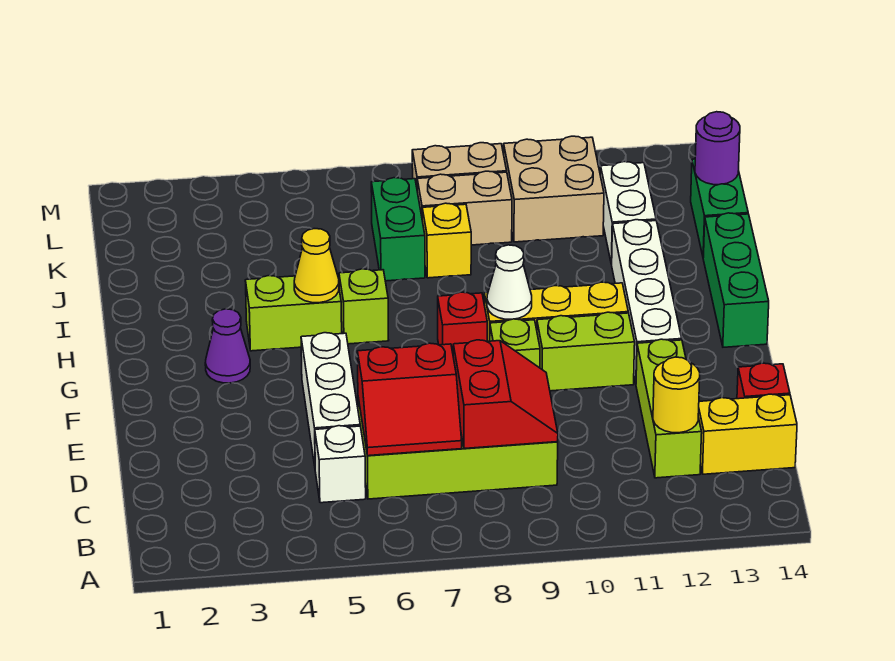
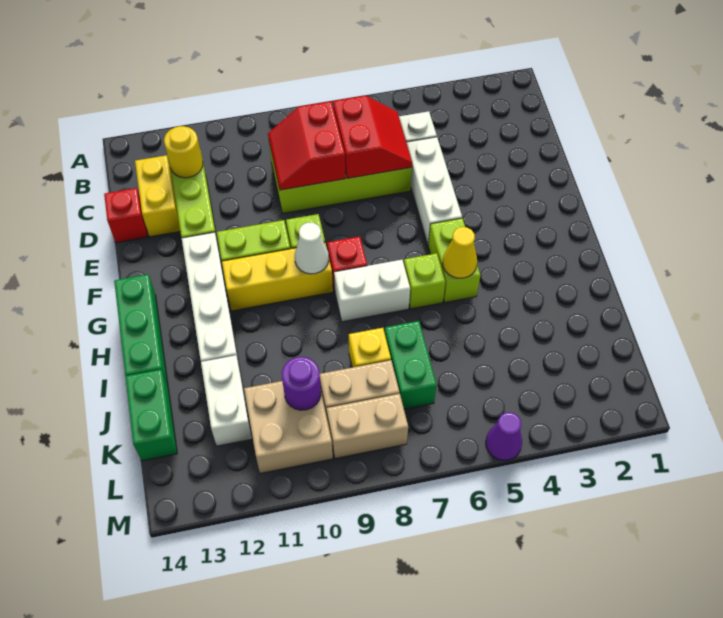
red 2x2 slope [357,343,462,456] -> red 2x2 slope turned to [333,96,412,178]
yellow 1x2 brick [698,394,797,474] -> yellow 1x2 brick turned to [135,155,180,237]
purple 1x1 cone [205,309,250,383] -> purple 1x1 cone moved to [486,412,522,460]
lime 1x2 brick [245,276,342,351] -> lime 1x2 brick turned to [428,218,480,302]
none -> white 1x2 brick [334,260,410,322]
purple 1x1 round brick [695,112,740,185] -> purple 1x1 round brick moved to [282,357,321,410]

